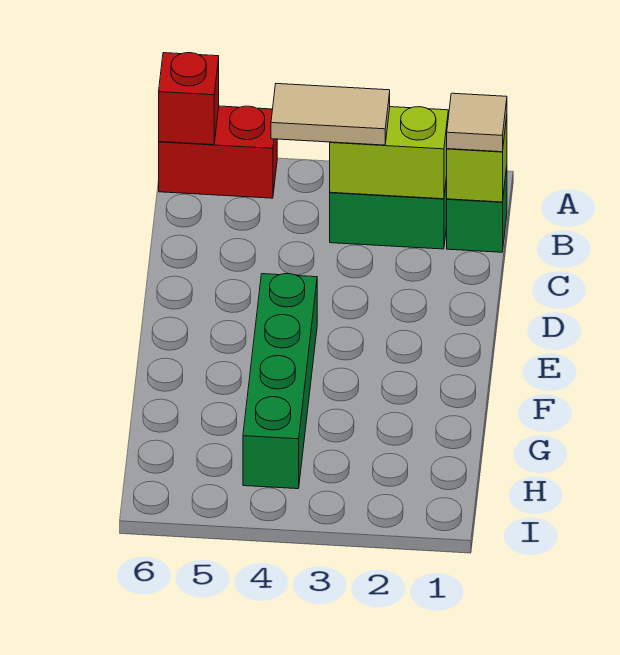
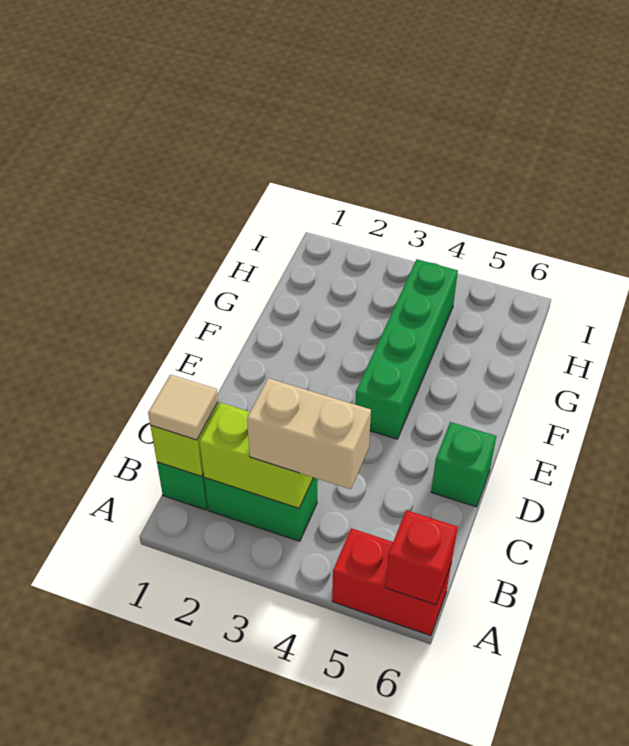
tan 1x2 tile [271,84,390,145] -> tan 1x2 brick [247,378,371,489]
none -> green 1x1 brick [431,422,496,507]

